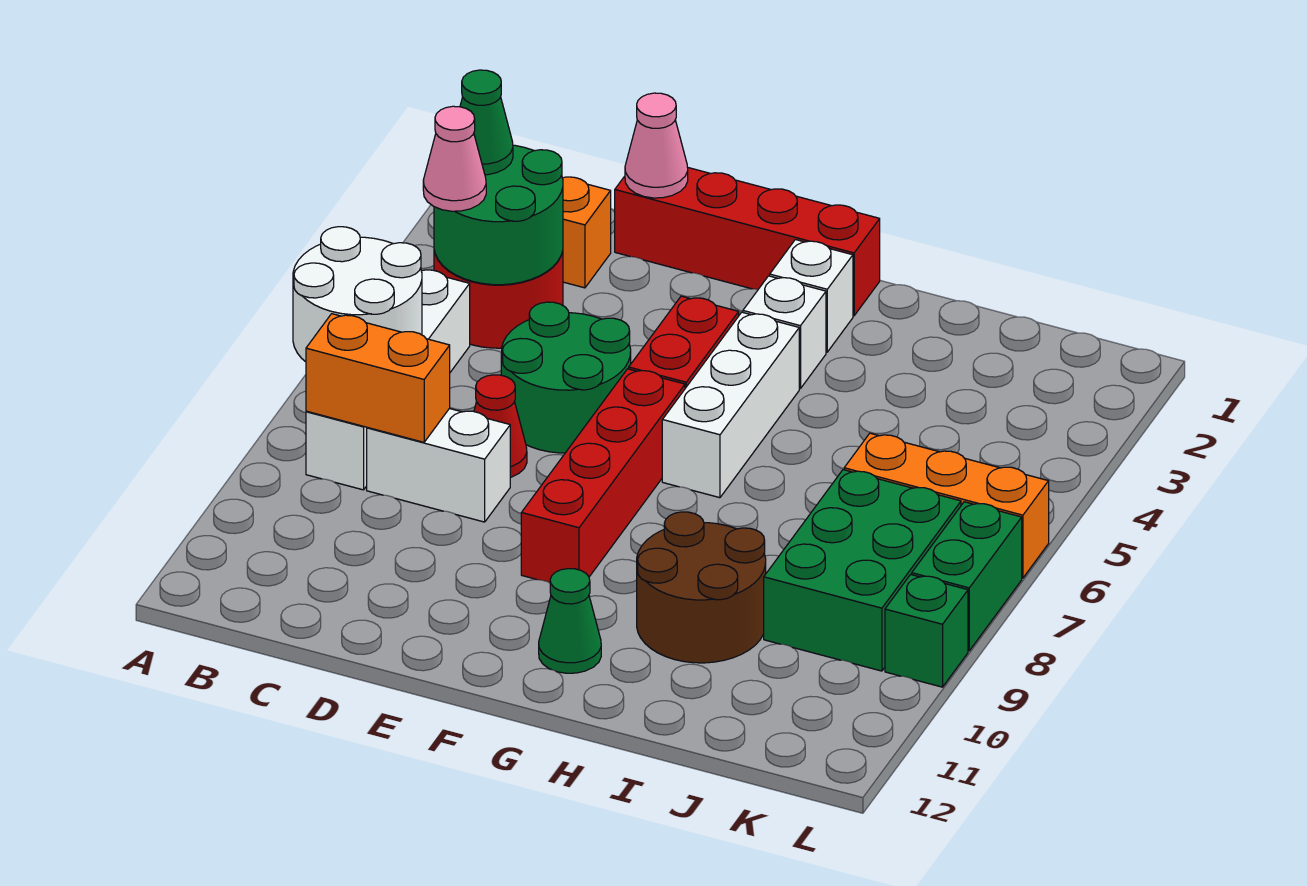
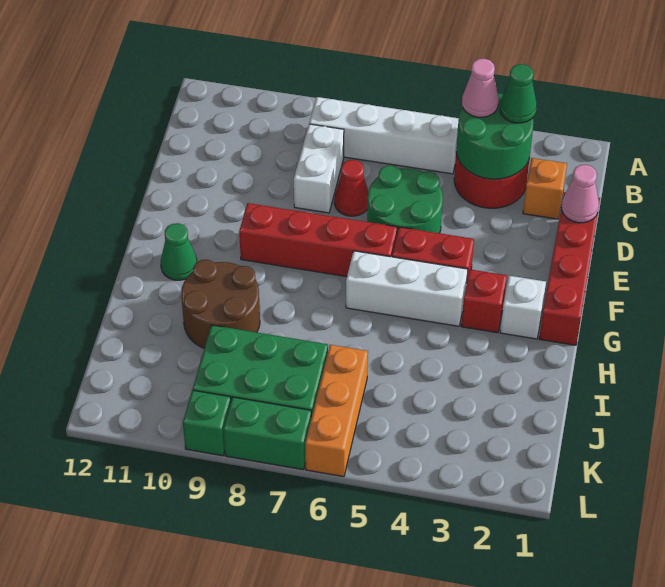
white 2x2 round brick [293,227,422,362] -> none
orange 1x2 brick [306,314,450,442] -> none
white 1x1 brick [743,276,826,389] -> red 1x1 brick [461,269,507,333]

